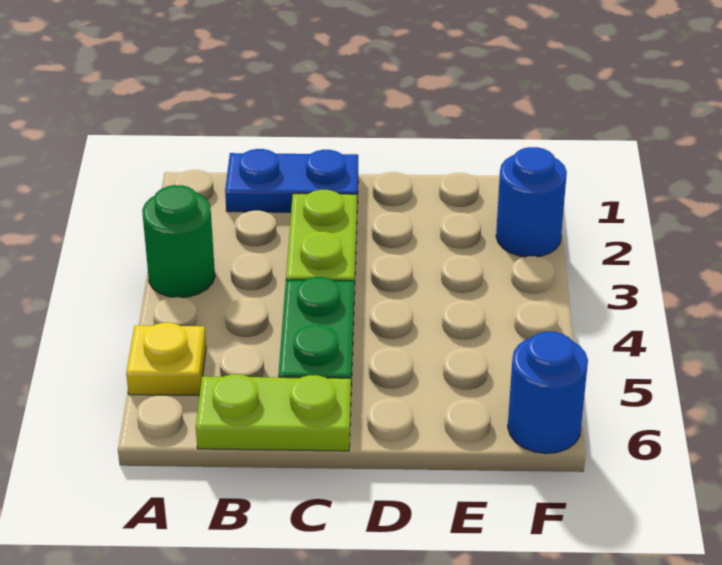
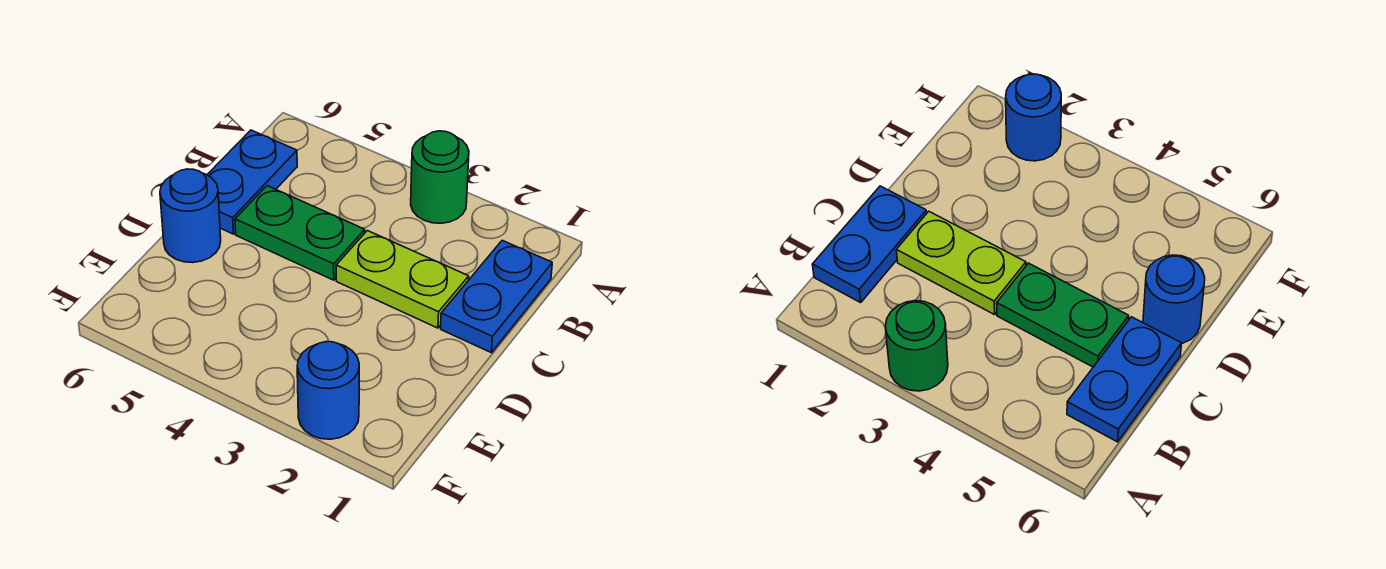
yellow 1x1 plate [126,323,206,396] -> none
lime 1x2 plate [196,374,351,451] -> blue 1x2 plate [207,130,297,234]
blue 1x1 round brick [508,332,588,454] -> blue 1x1 round brick moved to [160,169,221,263]

